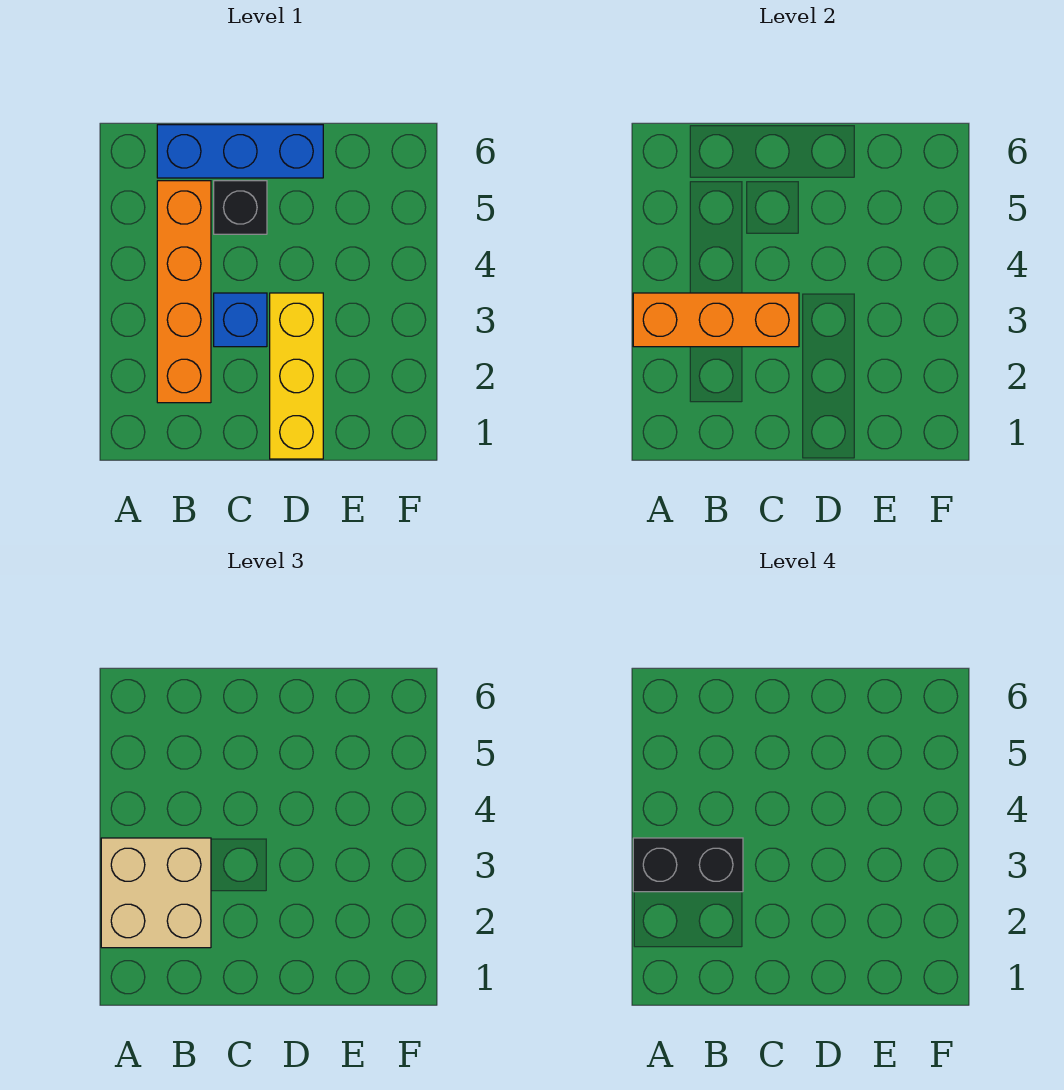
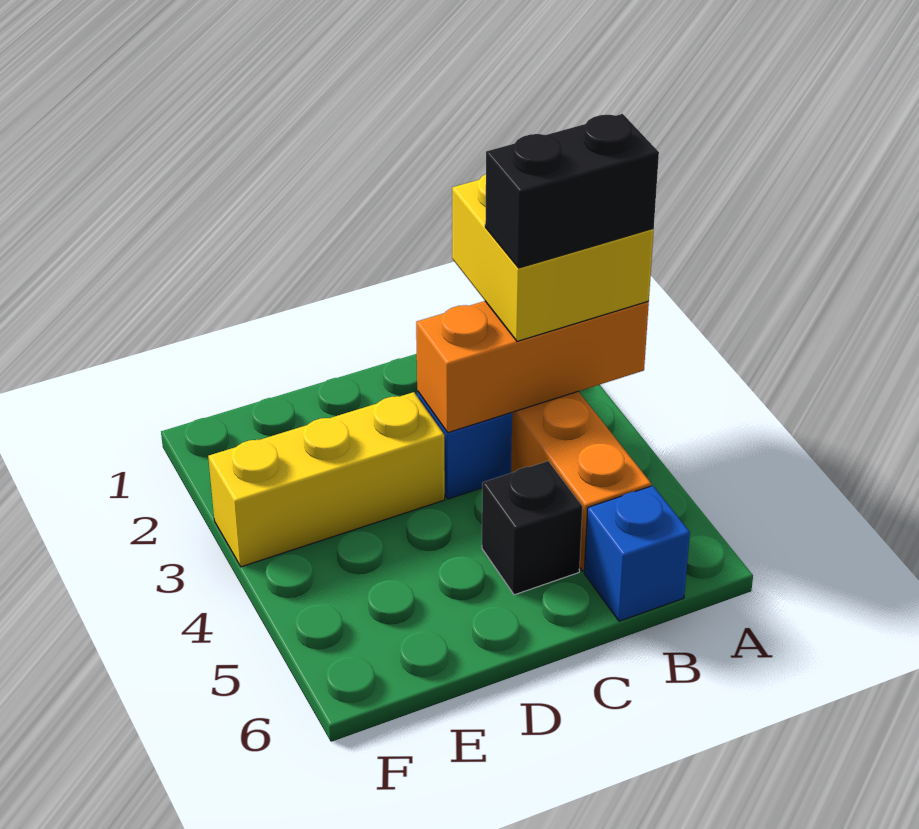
tan 2x2 brick [101,838,211,948] -> yellow 2x2 brick [452,174,654,341]
blue 1x3 brick [157,125,323,178] -> blue 1x1 brick [584,486,690,621]
yellow 1x3 brick [270,293,323,459] -> yellow 1x3 brick turned to [208,392,445,567]

